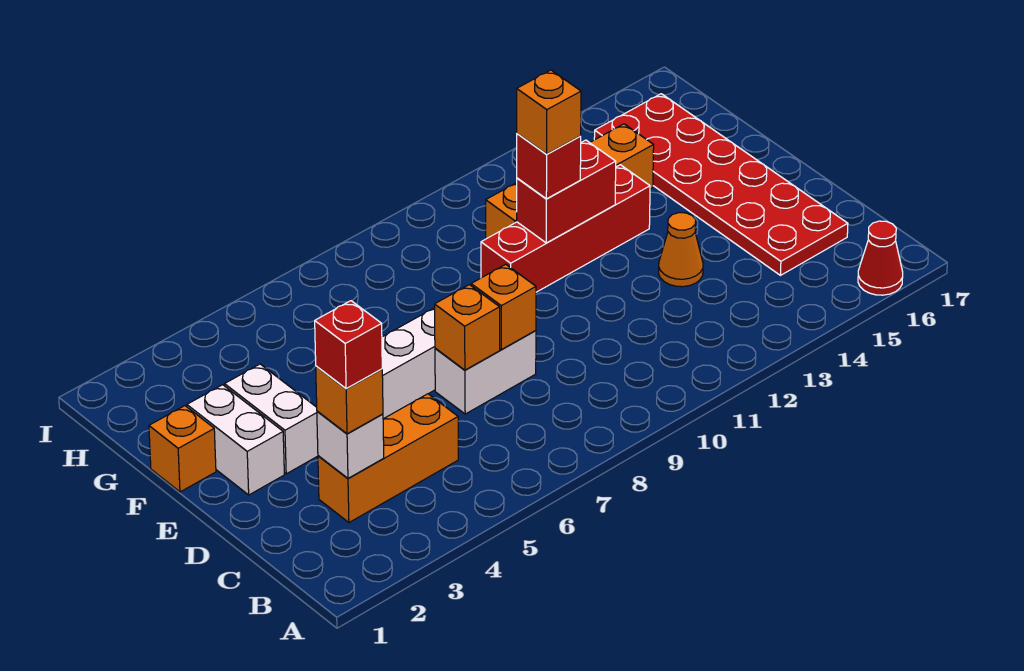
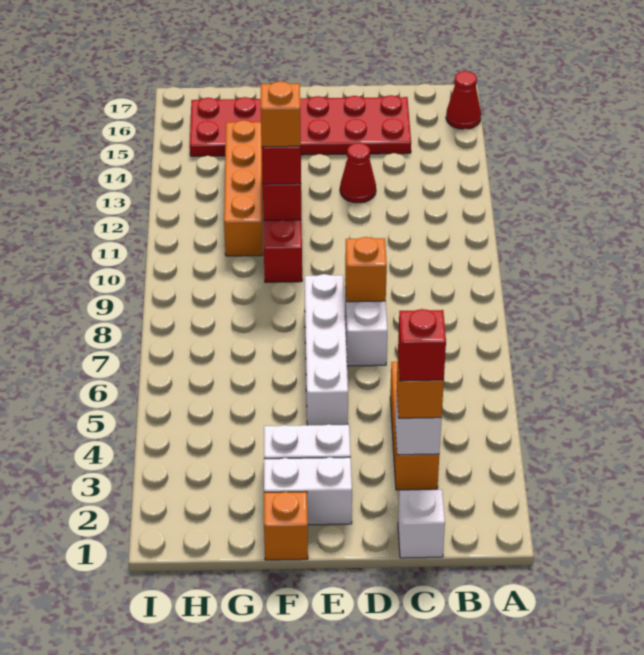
none -> white 1x1 brick [398,490,445,558]
orange 1x1 brick [435,285,500,370] -> none
orange 1x1 cone [659,213,703,287] -> red 1x1 cone [340,143,376,203]

